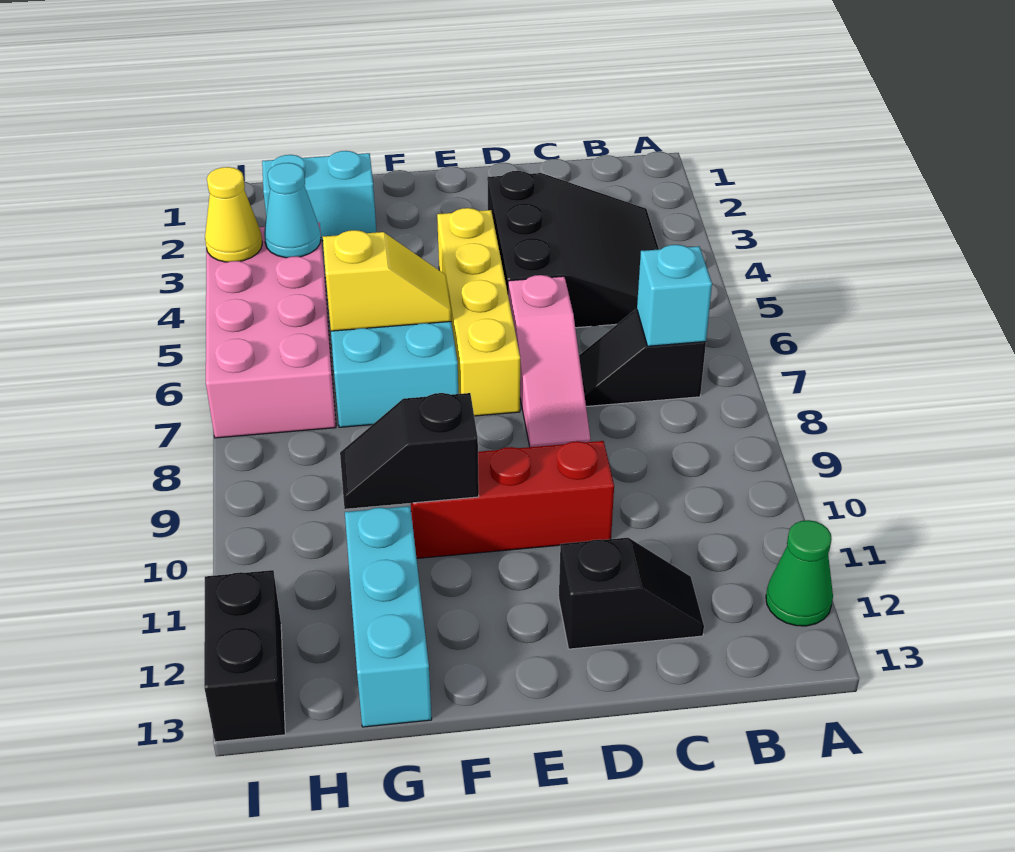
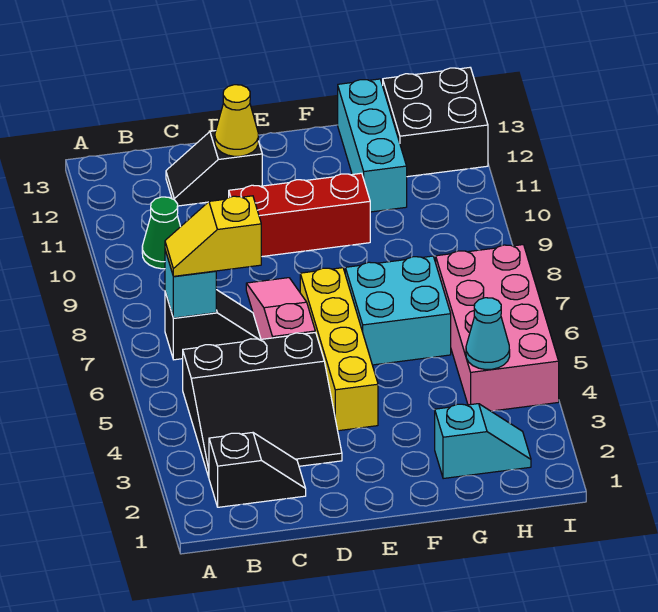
green 1x1 cone [766,520,833,626] -> green 1x1 cone moved to [142,197,180,269]
black 3x3 slope [487,171,659,328] -> black 3x3 slope turned to [183,332,342,477]
yellow 1x2 slope [323,230,451,331] -> yellow 1x2 slope moved to [165,196,261,276]
black 1x2 slope [340,393,479,509] -> black 1x2 slope moved to [209,433,306,507]
cyan 1x2 brick [262,151,376,241] -> cyan 1x2 slope [435,404,531,479]
yellow 1x1 cone [205,167,262,262] -> yellow 1x1 cone moved to [215,85,258,156]
black 1x2 brick [204,570,285,742] -> black 2x2 brick [383,68,488,177]

